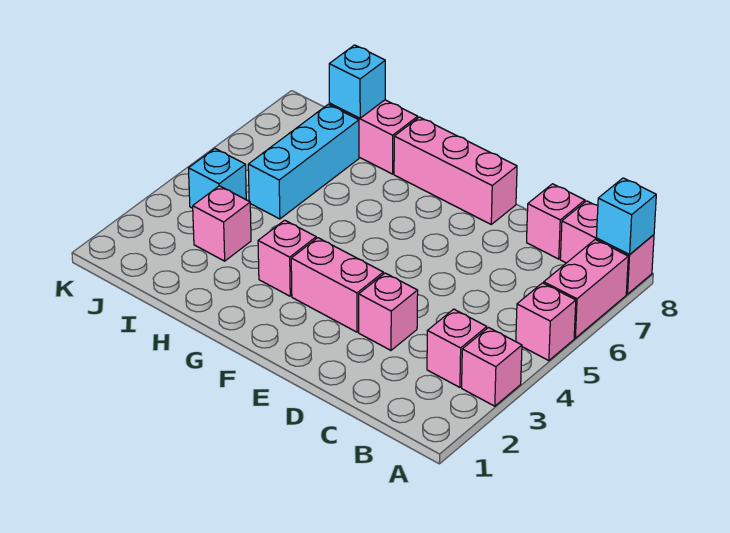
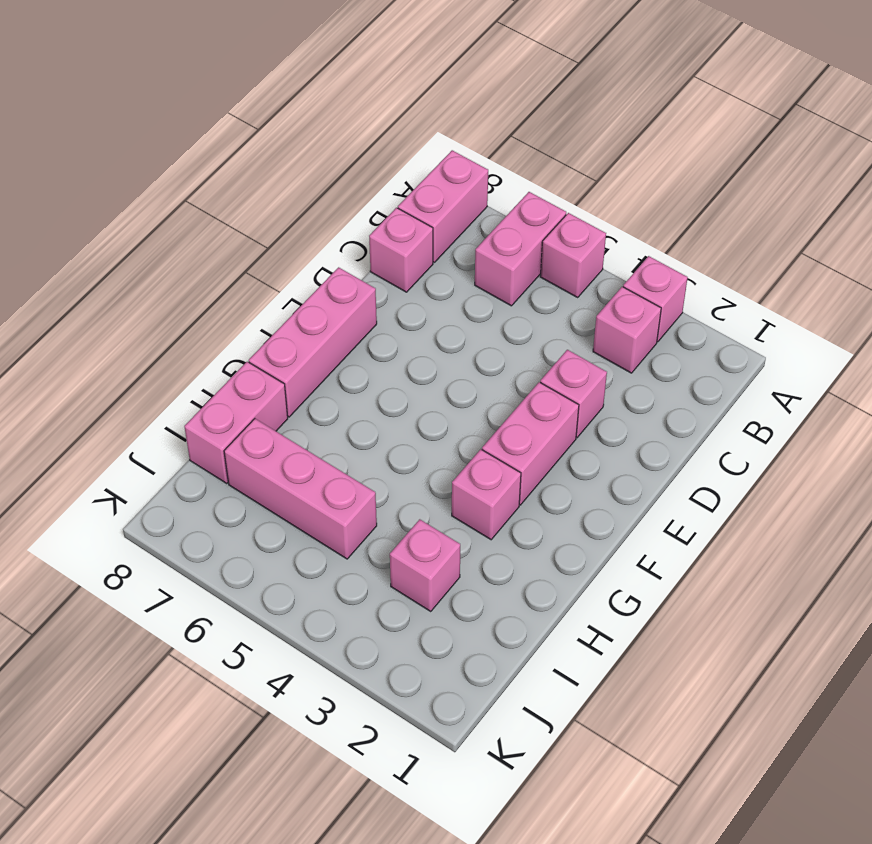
pink 1x2 brick [544,240,628,338] -> pink 1x2 brick turned to [475,192,566,306]
cyan 1x1 brick [596,178,656,254] -> none
cyan 1x3 brick [248,104,359,219] -> pink 1x3 brick [224,419,377,559]
cyan 1x1 brick [329,45,385,118] -> none
cyan 1x1 brick [189,149,246,208] -> none

